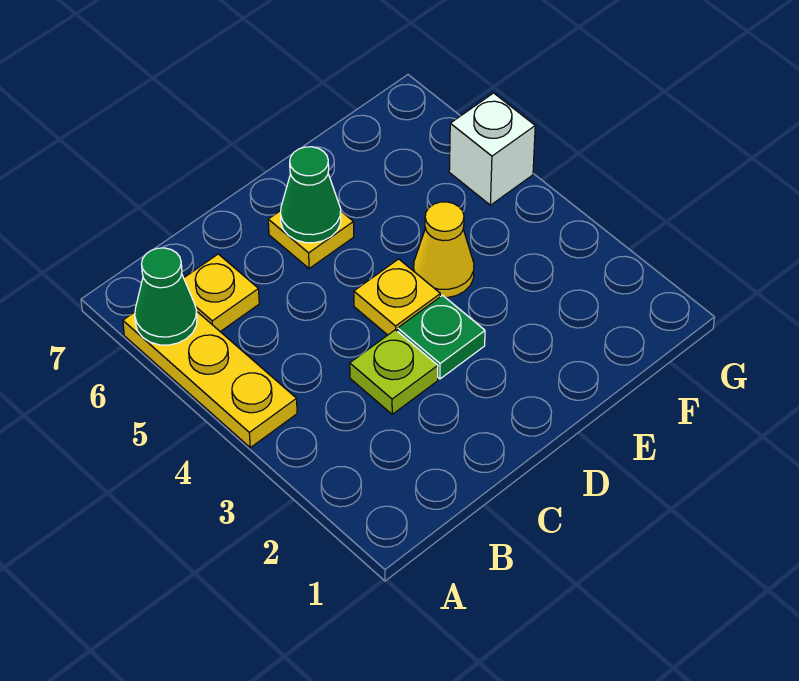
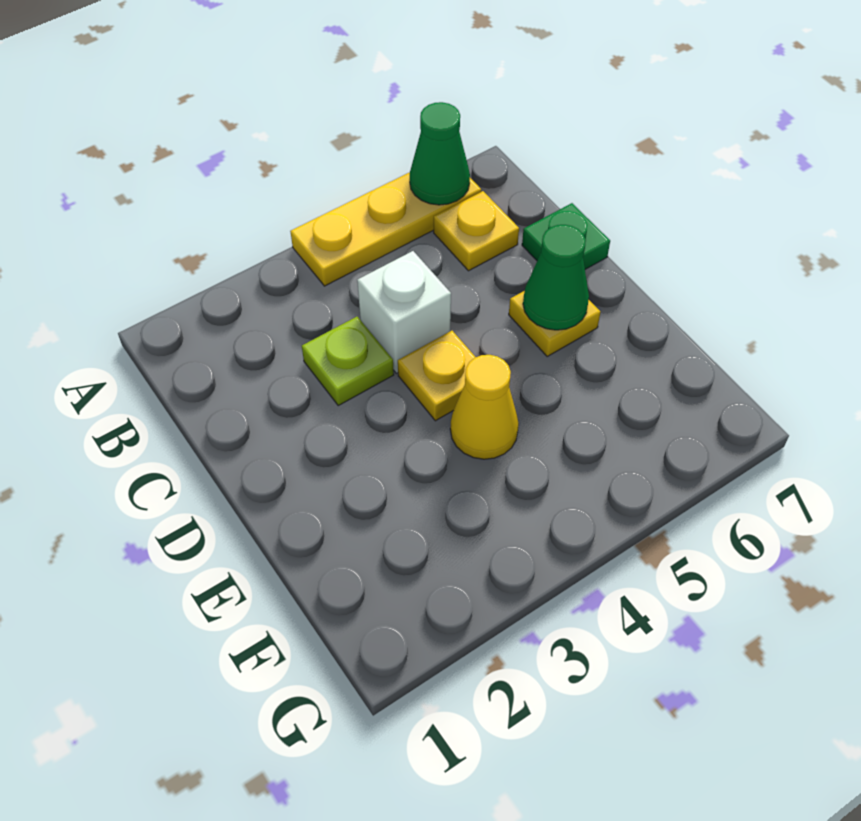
green 1x1 plate [398,295,485,379] -> green 1x1 plate moved to [522,203,610,269]
white 1x1 brick [449,93,535,205] -> white 1x1 brick moved to [357,251,451,373]

